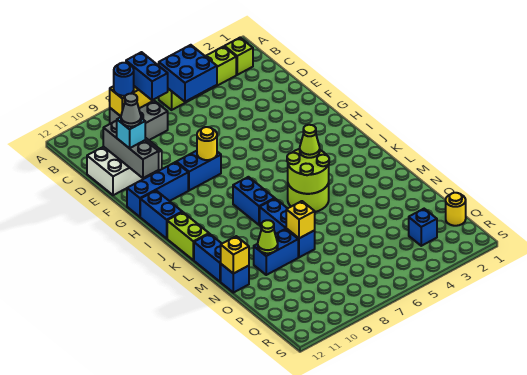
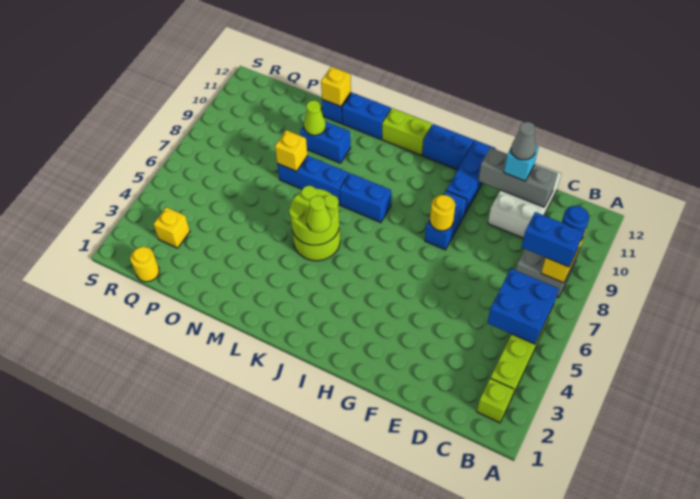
blue 1x2 brick [254,229,298,275] -> blue 1x2 brick turned to [300,122,351,163]
blue 1x1 brick [409,209,437,246] -> yellow 1x1 brick [153,207,190,248]

